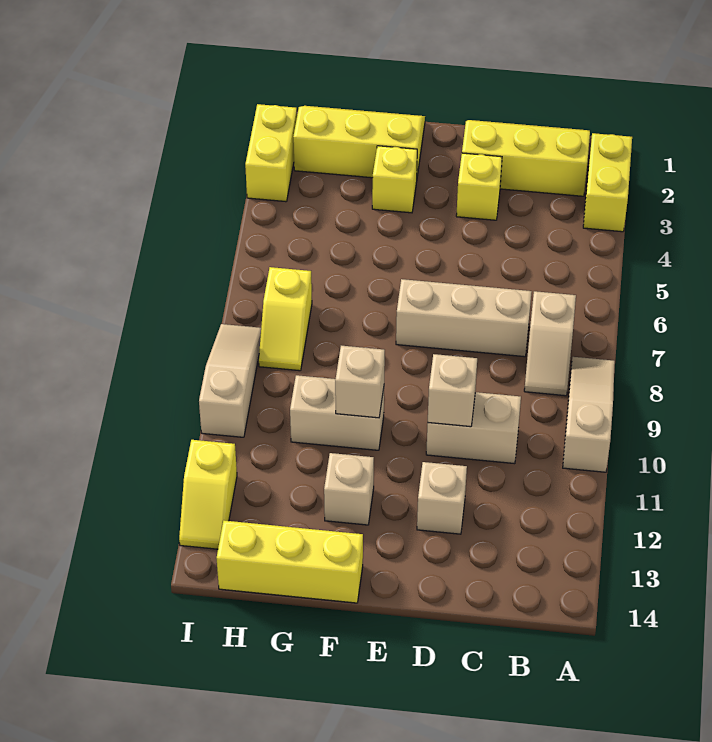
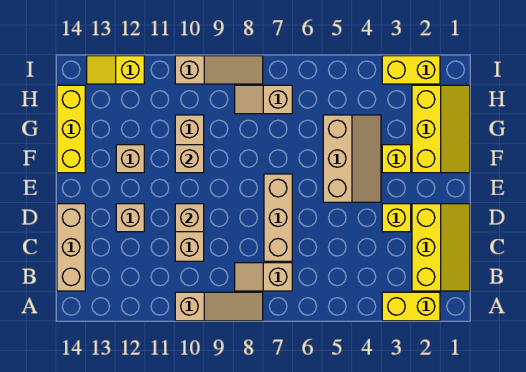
none -> tan 1x3 brick [57,204,85,291]
none -> tan 2x3 slope [323,115,381,202]
yellow 1x2 slope [259,267,312,371] -> tan 1x2 slope [235,85,292,114]

